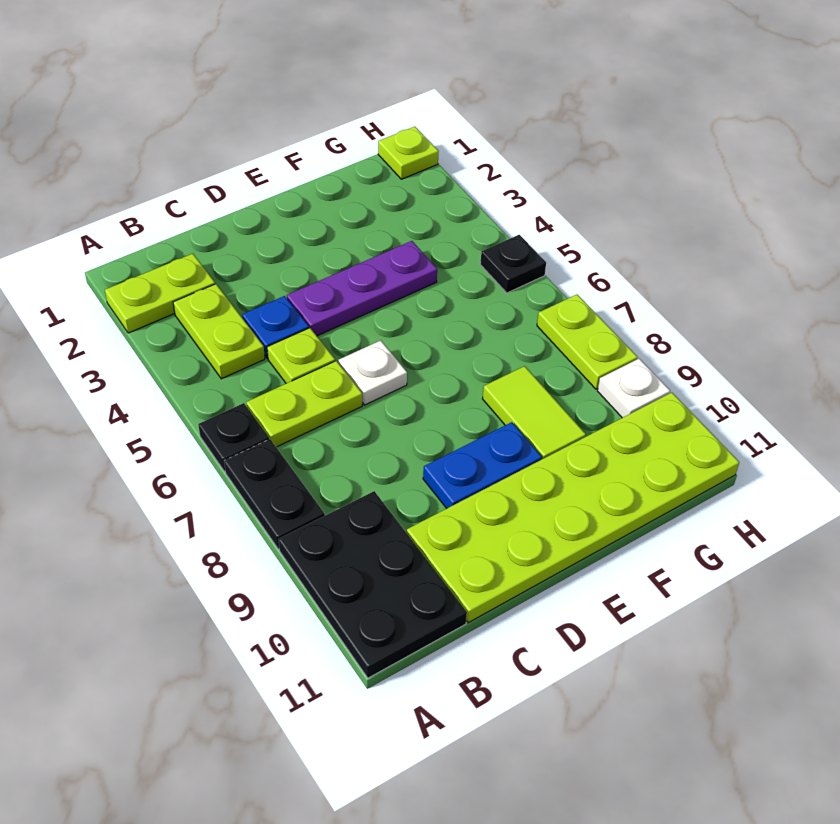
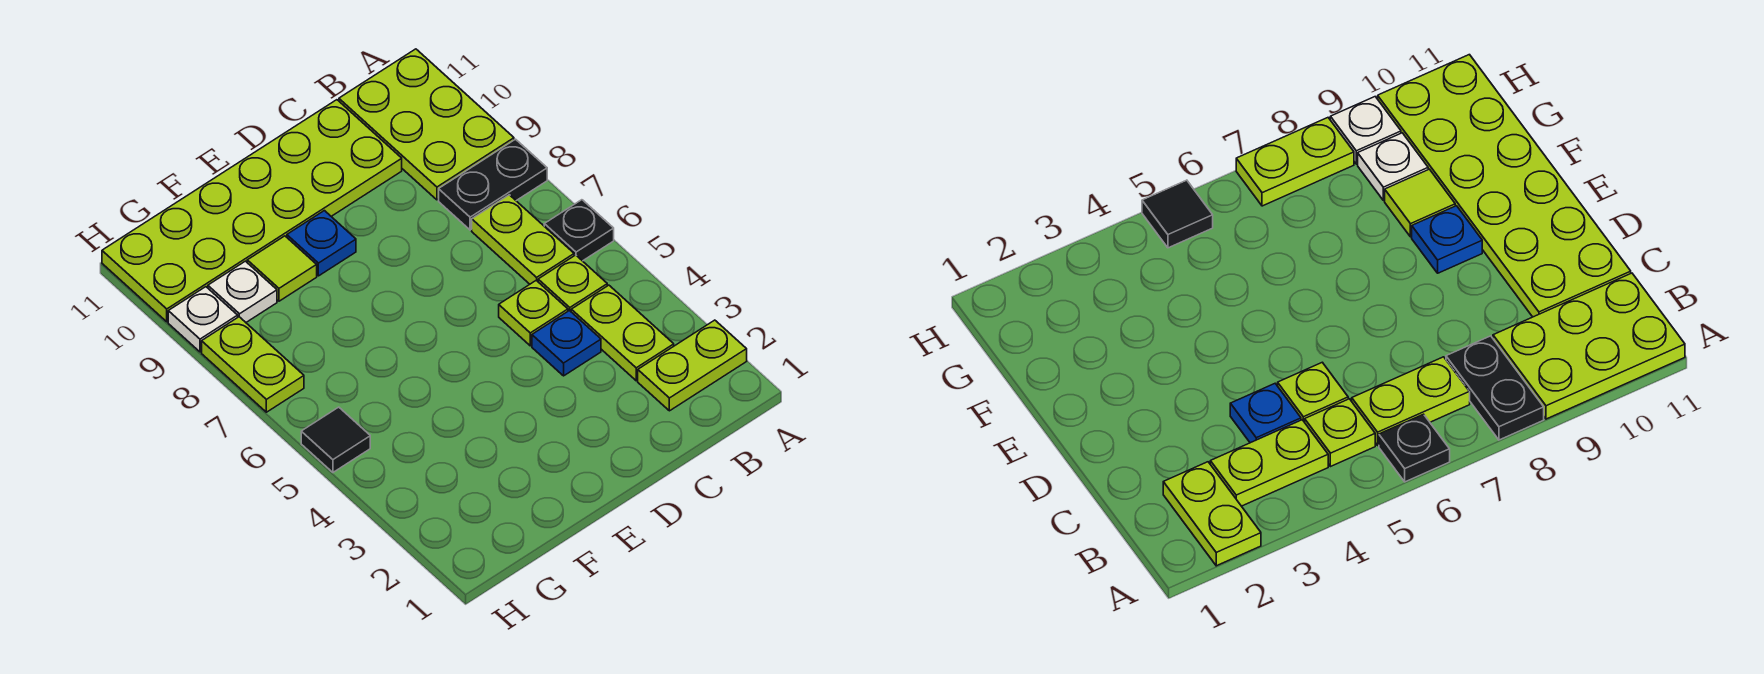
black 1x2 plate [224,439,325,549] -> black 1x2 plate turned to [439,139,547,230]
black 2x3 plate [279,491,467,678] -> lime 2x3 plate [339,49,514,200]
lime 1x2 plate [246,361,362,447] -> lime 1x2 plate turned to [472,195,574,284]
purple 1x3 plate [287,241,437,336] -> none
white 1x1 plate [339,340,407,405] -> white 1x1 plate moved to [208,261,277,322]
blue 1x2 plate [423,422,542,508] -> blue 1x1 plate [287,211,356,276]
lime 1x2 tile [483,366,586,459] -> lime 1x1 tile [247,236,317,301]
lime 1x1 plate [378,127,439,179] -> lime 1x1 plate moved to [538,255,607,311]
black 1x1 plate [480,235,546,293] -> black 1x1 tile [301,407,370,472]

